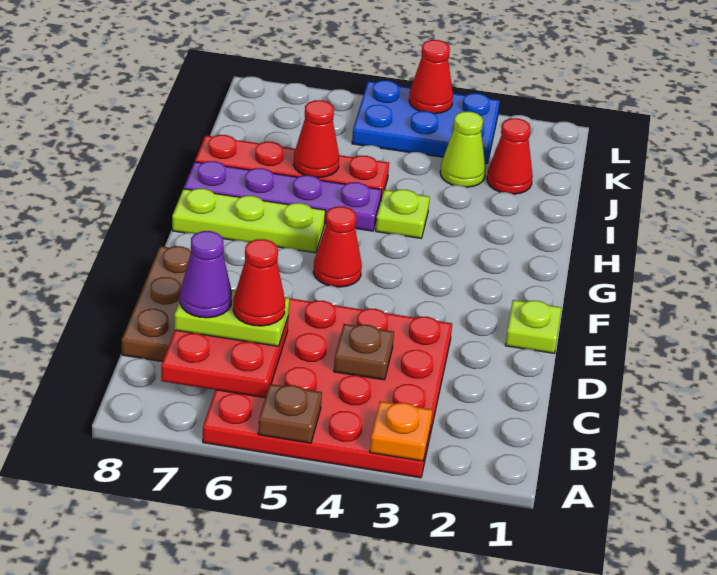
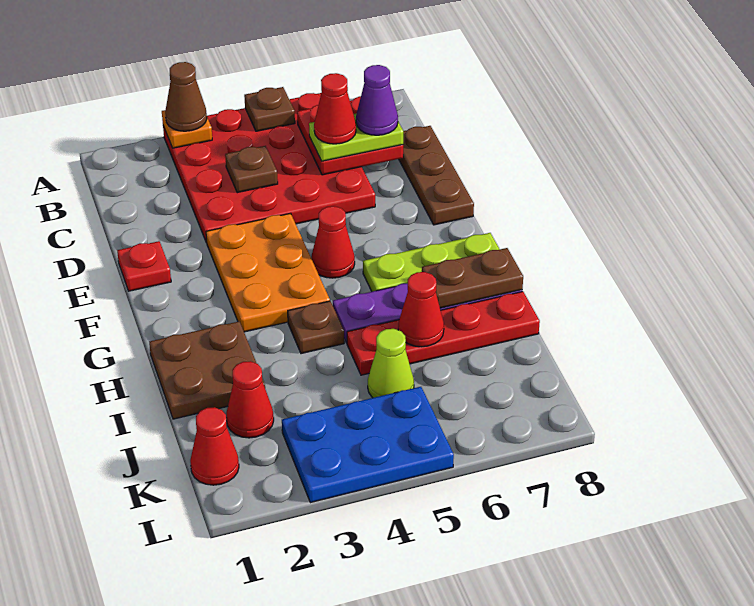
none -> brown 1x1 cone [165,62,207,131]
lime 1x1 plate [505,300,561,353] -> red 1x1 plate [117,241,171,291]
none -> orange 2x3 plate [206,213,330,332]
none -> brown 2x2 plate [149,321,265,419]
lime 1x1 plate [376,190,430,238] -> brown 1x1 plate [288,301,344,354]
none -> brown 1x2 plate [422,248,523,308]
lime 1x1 cone [440,112,486,187] -> lime 1x1 cone moved to [368,329,414,398]
red 1x1 cone [409,40,453,114] -> red 1x1 cone moved to [190,407,239,485]

